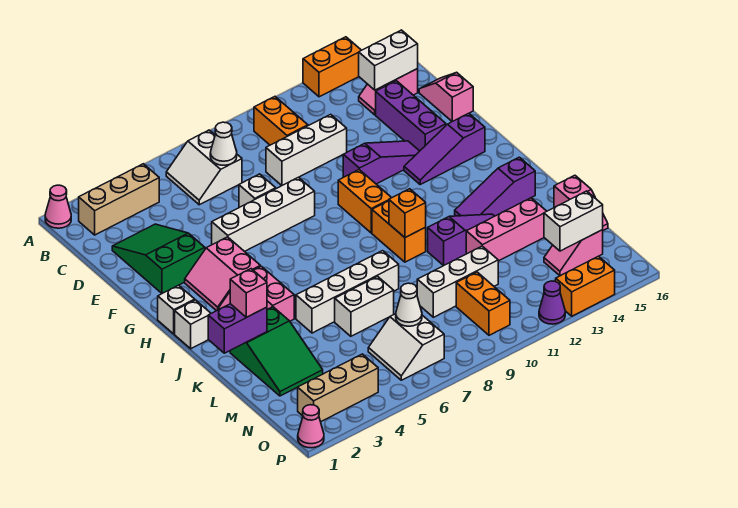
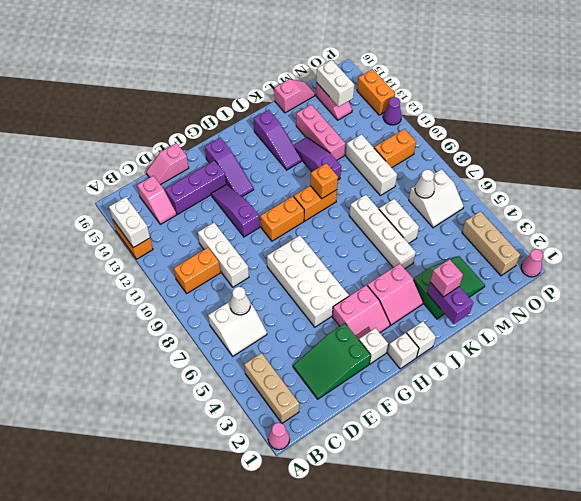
white 1x2 brick [359,30,418,90] -> white 1x2 brick moved to [109,197,150,248]
white 1x1 brick [239,174,276,207] -> white 1x1 brick moved to [359,328,388,364]
white 1x4 brick [212,177,315,252] -> white 2x4 brick [267,235,349,327]

